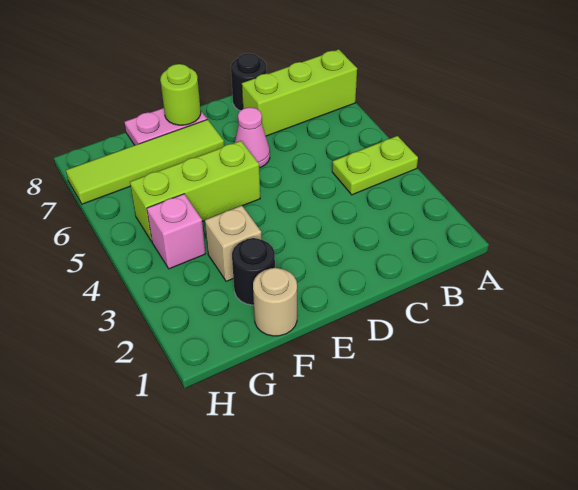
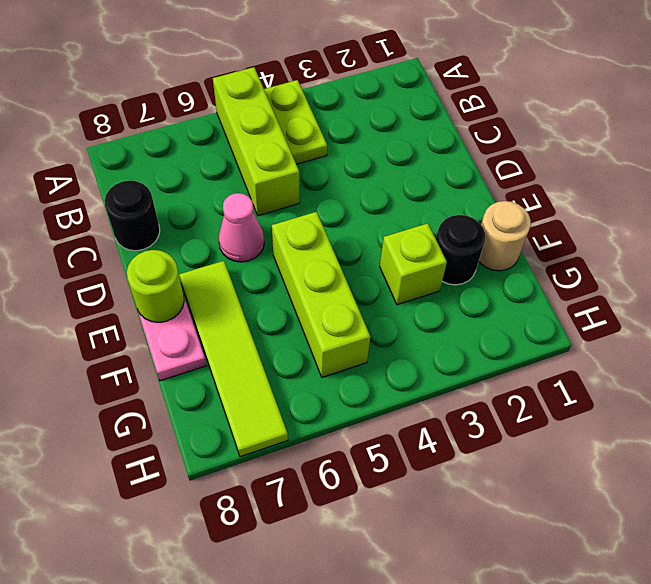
lime 1x3 brick [242,49,357,136] -> lime 1x3 brick moved to [213,67,300,216]
tan 1x1 brick [205,206,262,281] -> lime 1x1 brick [380,223,447,305]
pink 1x1 brick [147,194,205,269] -> none

